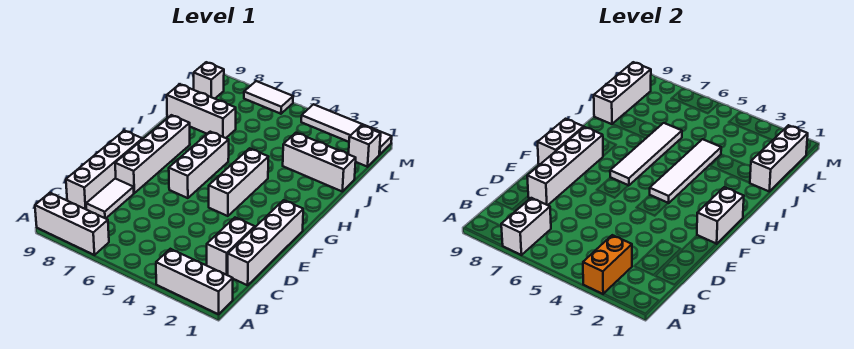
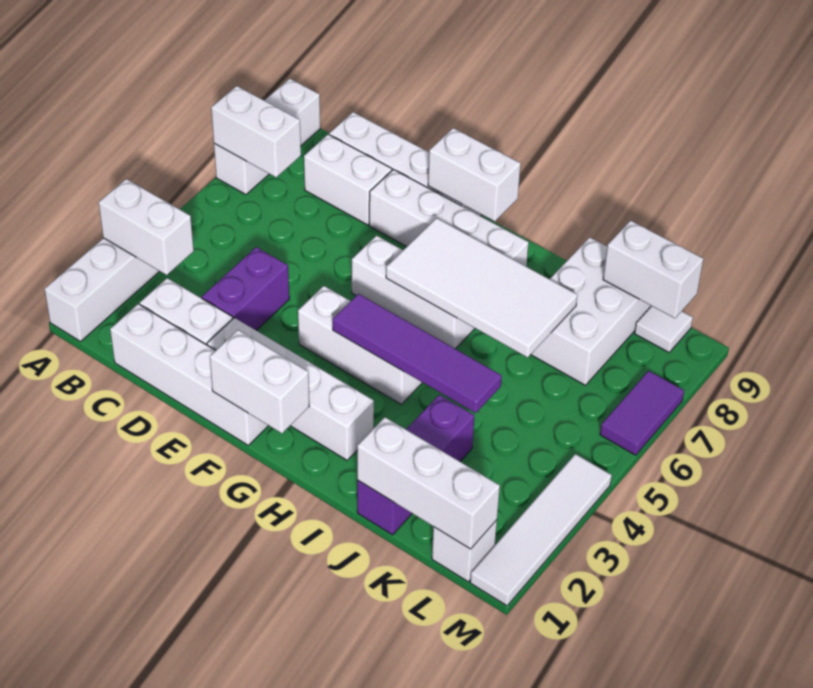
orange 1x2 brick [583,235,632,294] -> white 1x2 brick [99,179,194,275]
white 1x2 tile [86,178,134,219] -> white 1x2 brick [304,134,392,225]
none -> purple 1x2 brick [202,247,289,330]
white 1x4 brick [527,127,603,205] -> white 1x4 brick moved to [207,318,374,460]
white 1x4 tile [650,139,721,203] -> purple 1x4 tile [332,294,502,413]
white 1x4 tile [610,123,682,186] -> white 2x4 tile [386,218,577,357]
white 1x3 brick [283,133,356,191] -> purple 1x3 brick [357,395,474,535]
white 1x3 brick [167,84,236,138] -> white 2x3 brick [531,237,651,385]
white 1x3 brick [594,62,651,124] -> white 1x2 brick [603,221,703,318]
white 1x1 brick [194,62,224,99] -> white 1x1 tile [635,306,693,352]
white 1x2 tile [244,81,293,114] -> purple 1x2 tile [600,371,684,455]

